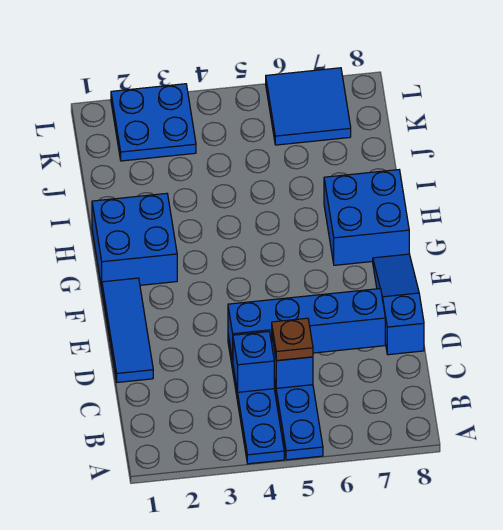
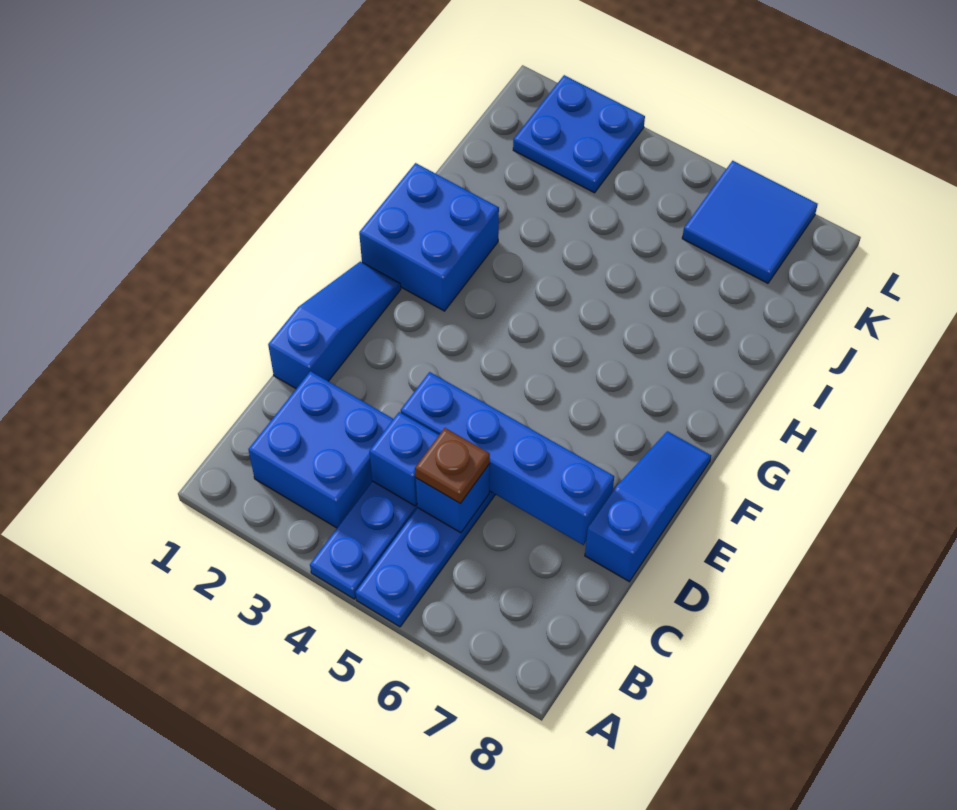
blue 1x3 tile [102,278,153,382] -> blue 1x3 slope [268,261,401,389]
blue 2x2 brick [324,170,409,265] -> blue 2x2 brick moved to [248,371,393,528]

